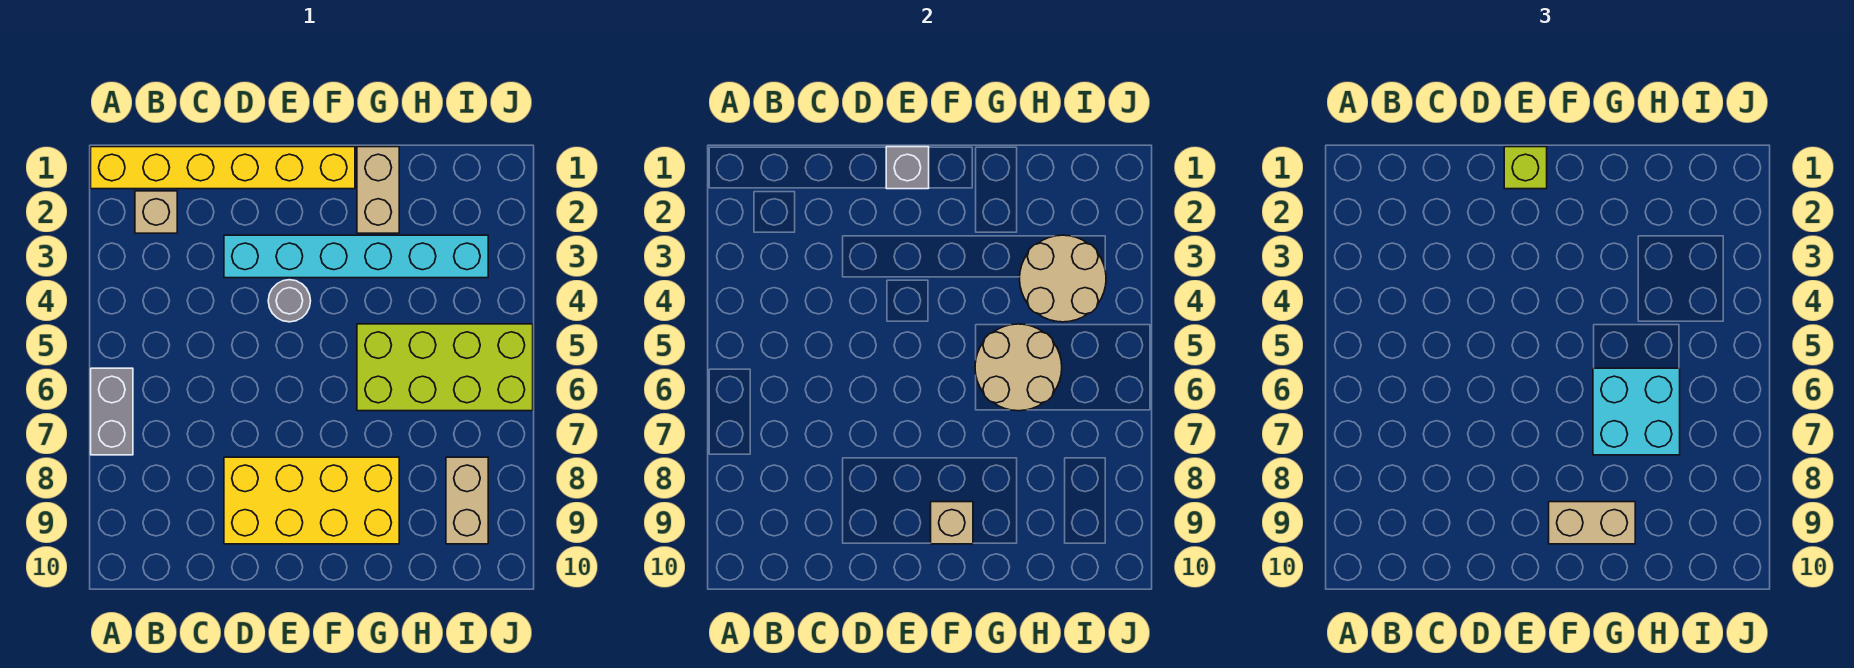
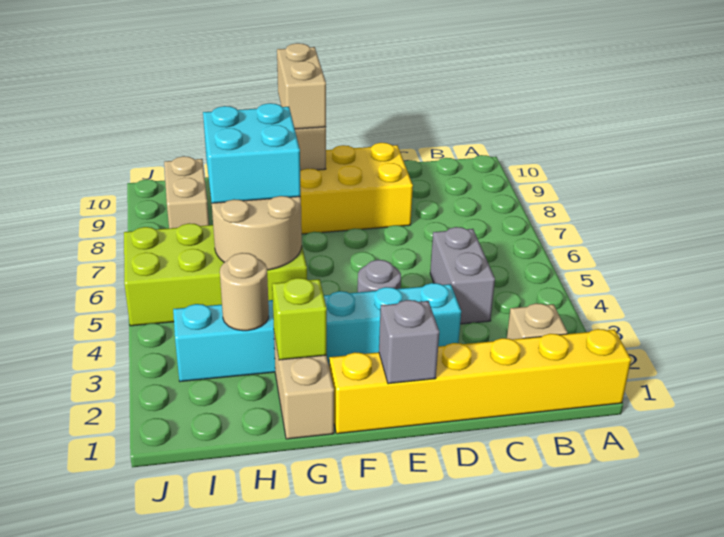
grey 1x2 brick [91,368,133,455] -> grey 1x2 brick moved to [430,227,495,324]
lime 1x1 brick [1504,147,1547,189] -> lime 1x1 brick moved to [272,278,327,360]
tan 1x2 brick [1549,502,1635,544] -> tan 1x2 brick turned to [277,43,326,129]
tan 2x2 round brick [1020,235,1106,322] -> tan 1x1 round brick [220,253,269,331]

